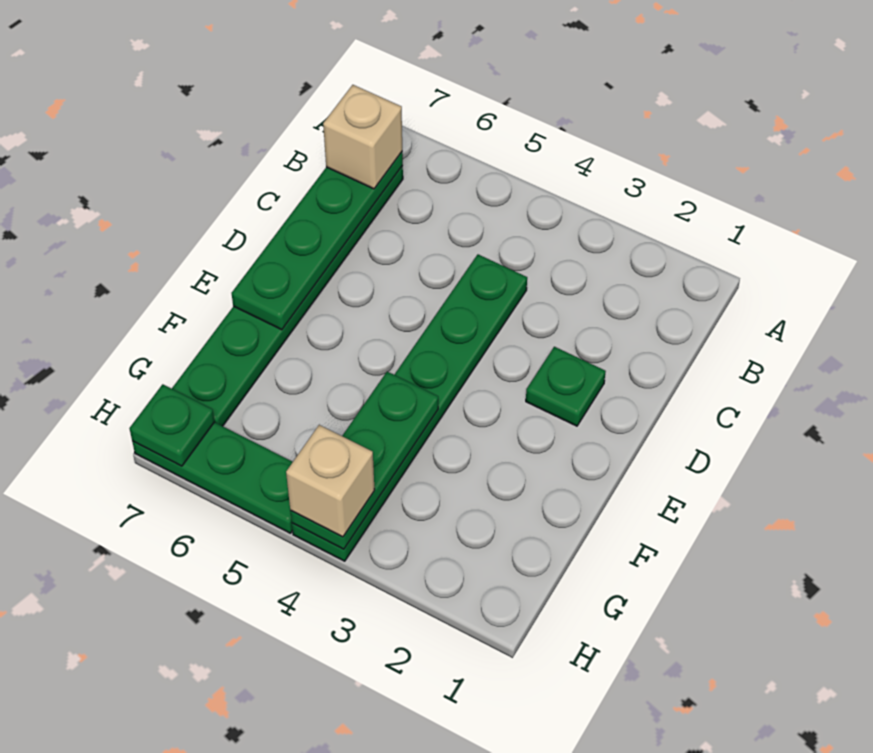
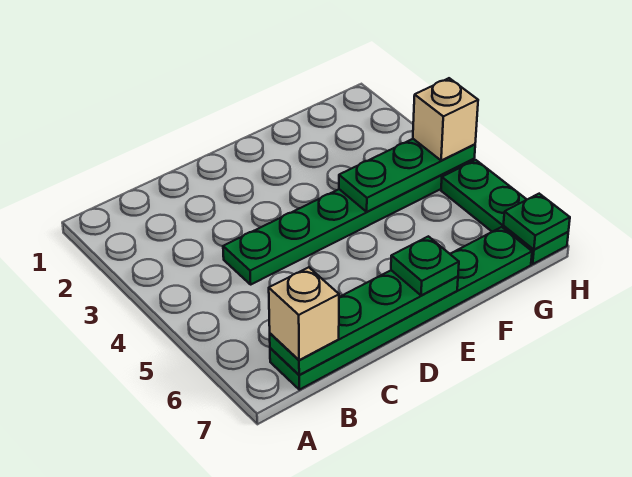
green 1x1 plate [526,347,606,426] -> green 1x1 plate moved to [391,236,459,295]

